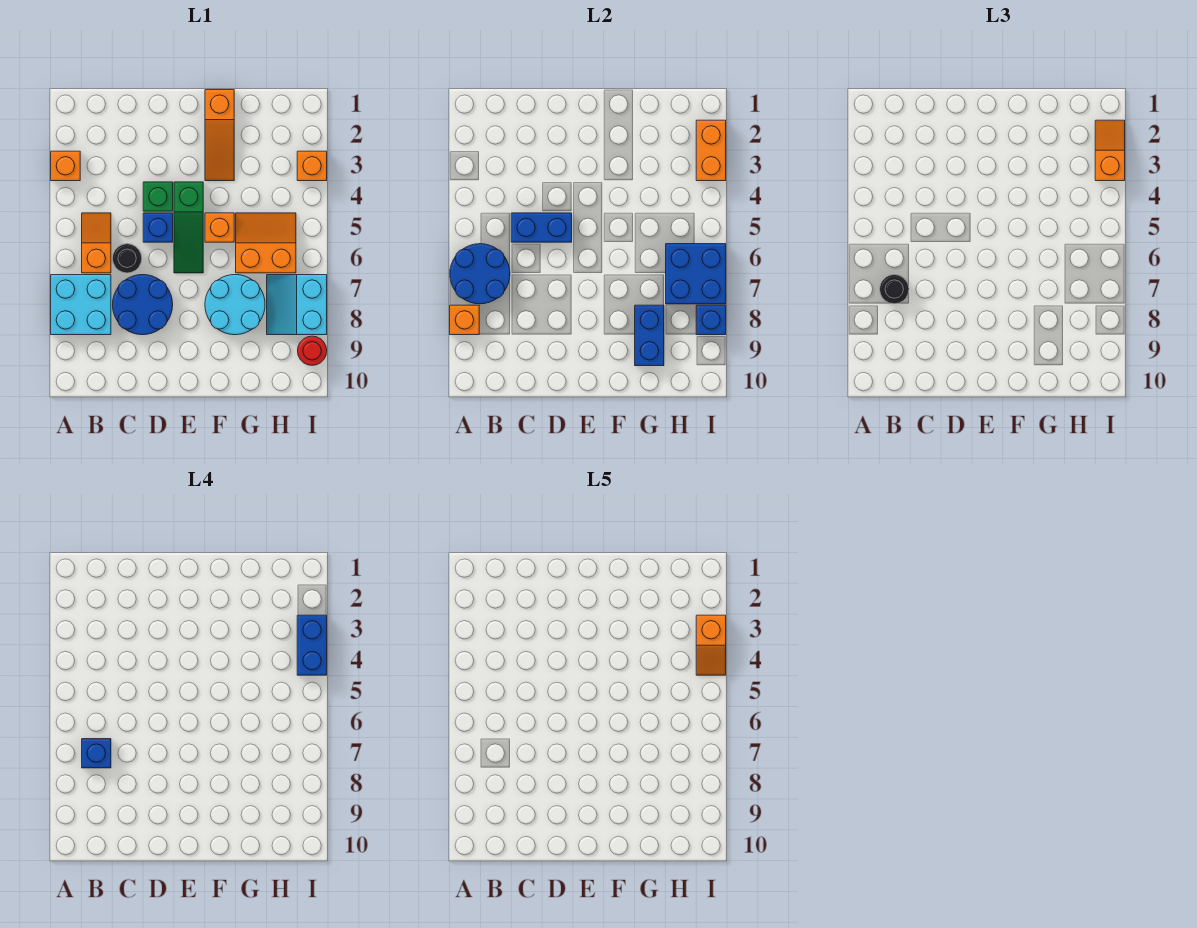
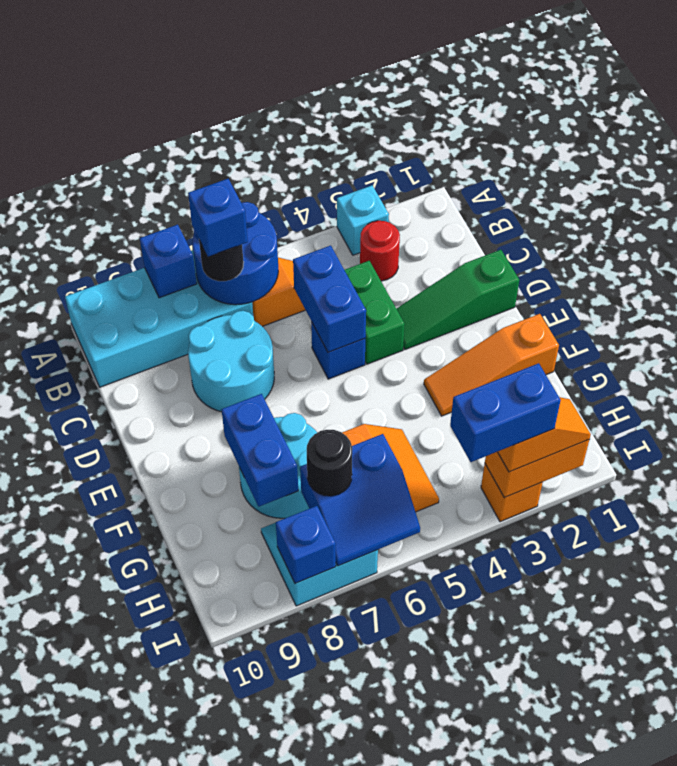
orange 1x1 brick [51,151,80,181] -> cyan 1x1 brick [337,186,389,255]
cyan 2x2 brick [51,275,111,335] -> cyan 2x4 brick [65,250,253,387]
orange 1x1 brick [450,305,479,335] -> blue 1x1 brick [140,225,197,298]
black 1x1 round brick [113,244,142,273] -> black 1x1 round brick moved to [307,430,352,496]
blue 2x2 round brick [113,275,173,335] -> cyan 2x2 round brick [188,311,274,412]
green 1x1 brick [143,182,173,211] -> green 1x2 brick [345,261,405,364]
green 1x3 slope [174,182,203,273] -> green 1x3 slope moved to [397,250,519,349]
orange 1x1 brick [205,213,234,242] -> none
blue 1x2 brick [635,305,664,366] -> blue 1x2 brick turned to [221,394,298,507]
blue 2x2 brick [666,244,726,304] -> blue 2x2 slope [300,434,420,566]
orange 1x2 slope [696,615,726,675] -> none
red 1x1 round brick [298,336,327,365] -> red 1x1 round brick moved to [360,221,400,281]

